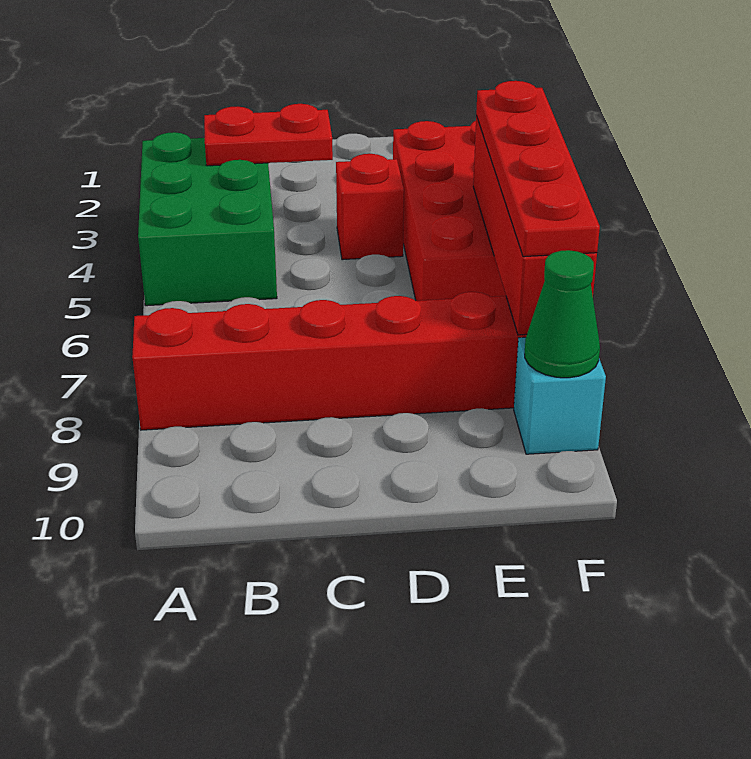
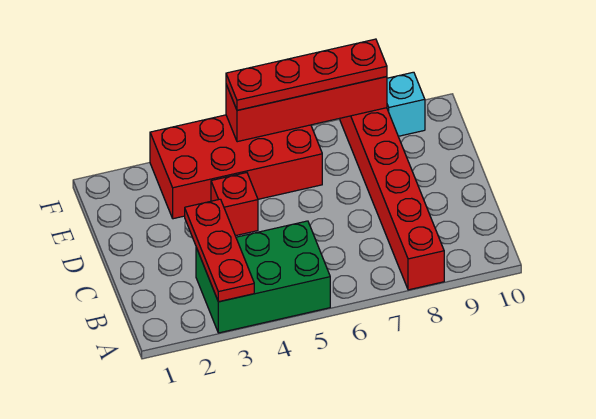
red 1x2 plate [204,104,333,166] -> red 1x3 plate [185,199,254,302]
green 1x1 cone [525,250,600,378] -> none

